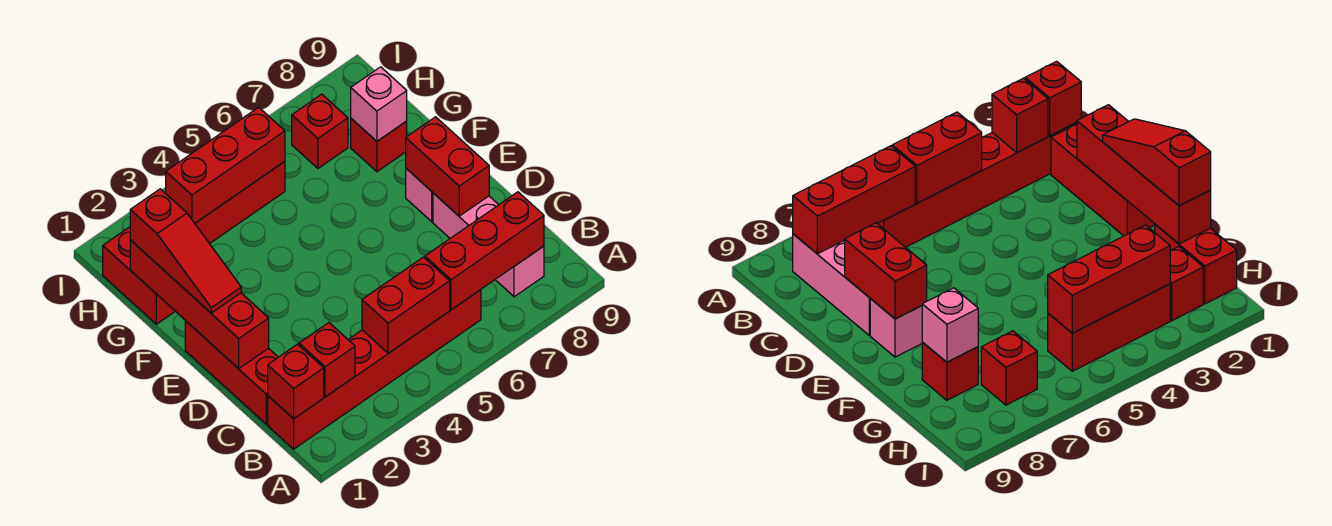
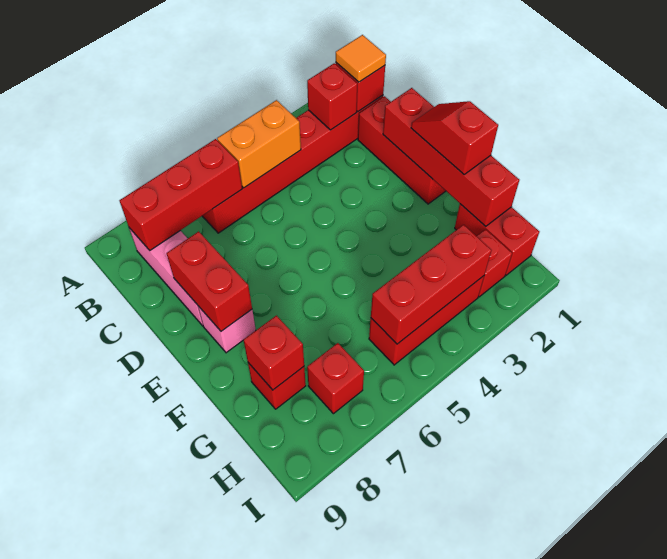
none -> orange 1x1 tile [336,35,386,82]
red 1x2 brick [362,257,450,353] -> orange 1x2 brick [217,100,301,188]
red 1x3 slope [130,189,241,313] -> red 1x2 slope [411,101,498,174]
pink 1x1 brick [351,67,407,141] -> red 1x1 brick [244,316,304,390]

